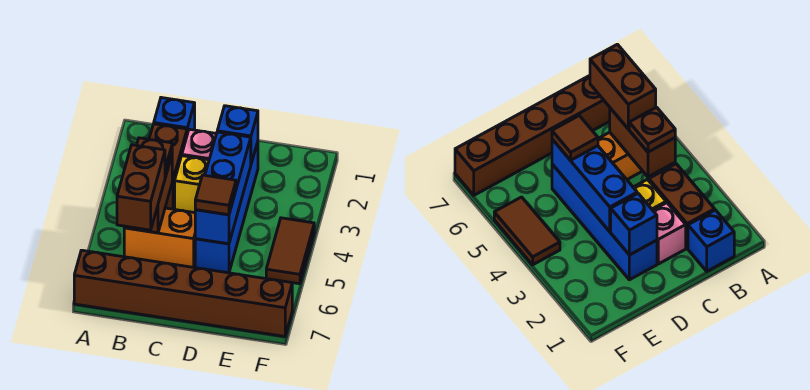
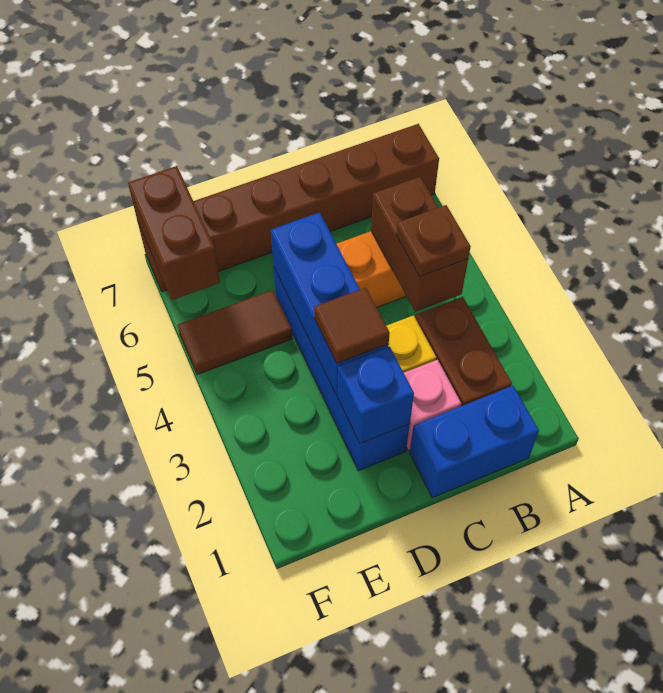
blue 1x1 brick [154,98,195,134] -> blue 1x2 brick [410,386,539,498]
brown 1x2 brick [117,145,165,230] -> brown 1x2 brick moved to [128,166,220,300]
brown 1x1 tile [195,175,236,215] -> brown 1x1 tile moved to [314,288,390,364]
brown 1x2 tile [266,218,314,284] -> brown 1x2 tile turned to [178,290,292,375]

